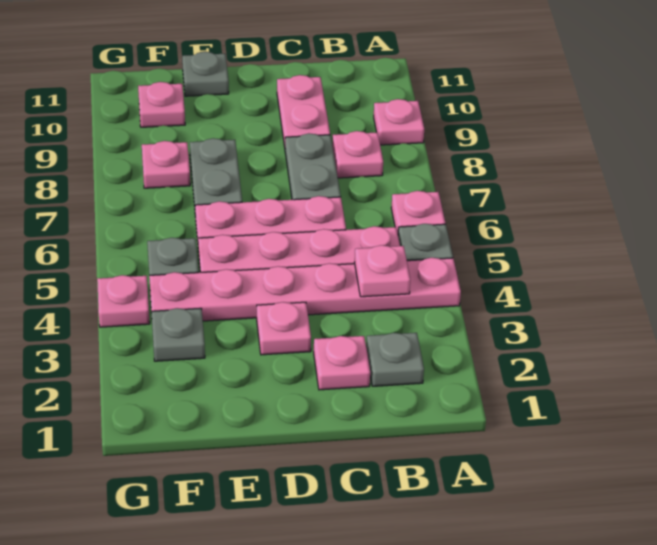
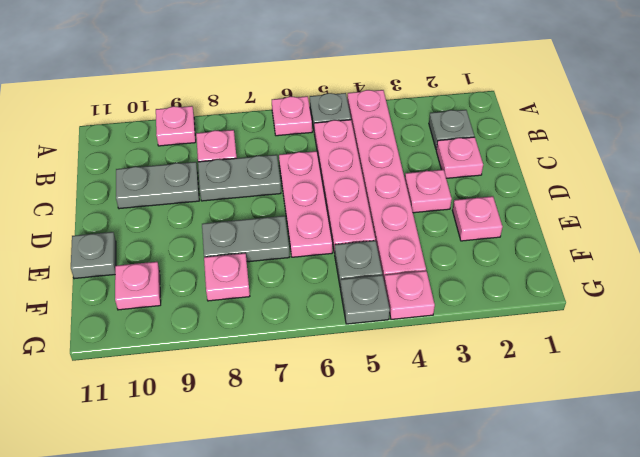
pink 1x1 plate [355,245,410,297] -> pink 1x1 plate moved to [452,196,502,241]
pink 1x2 plate [277,75,330,147] -> grey 1x2 plate [116,162,199,209]
grey 1x1 plate [151,308,205,361] -> grey 1x1 plate moved to [340,275,390,324]

